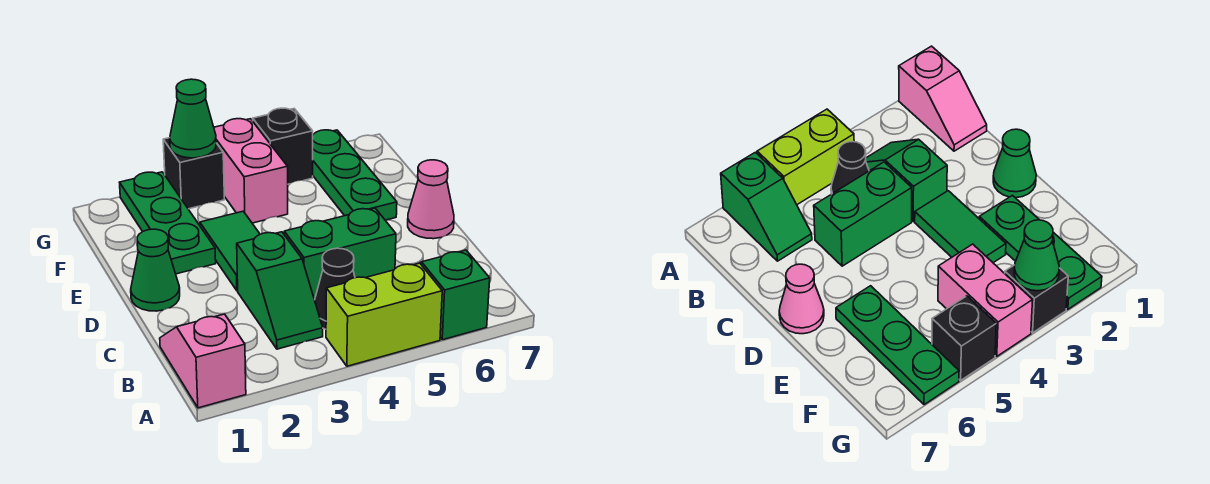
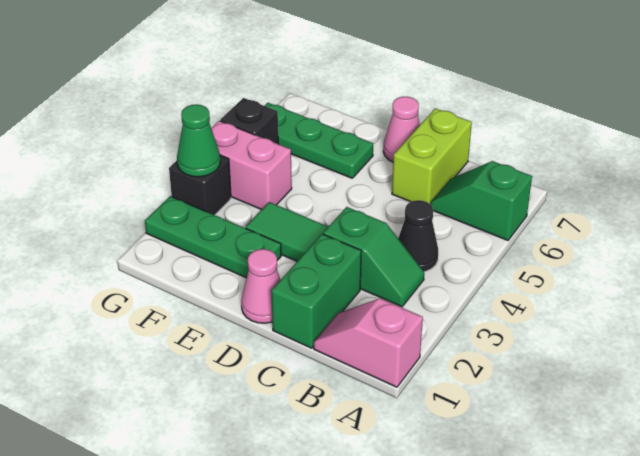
lime 1x2 brick [326,263,442,366] -> lime 1x2 brick moved to [392,108,472,204]
green 1x2 brick [284,208,396,300] -> green 1x2 brick moved to [271,234,361,348]
green 1x1 cone [131,229,180,311] -> pink 1x1 cone [241,249,280,323]

